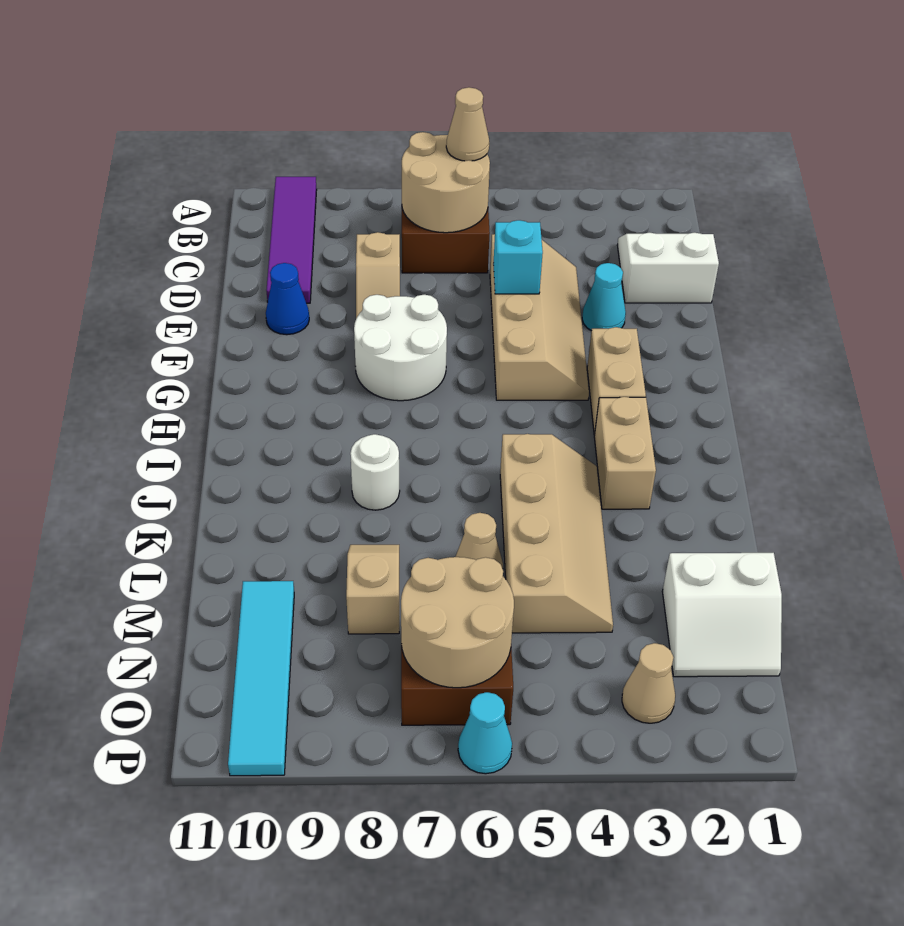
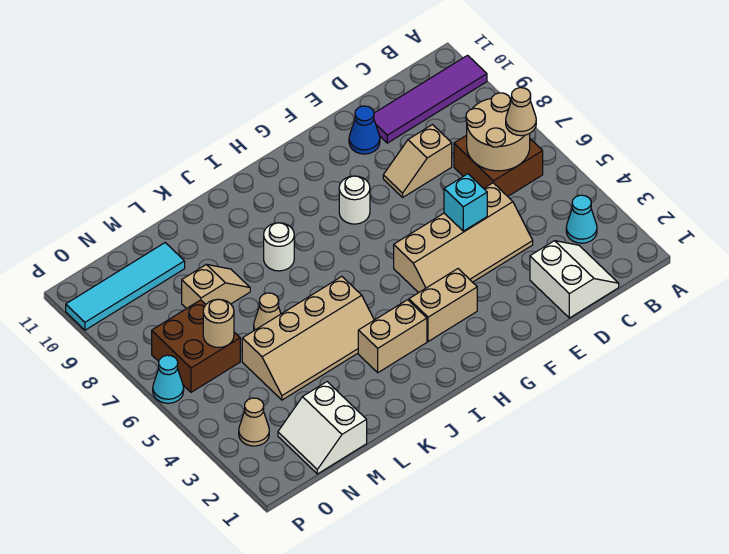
cyan 1x1 cone [582,263,626,331] -> cyan 1x1 cone moved to [566,195,597,243]
white 2x2 round brick [354,295,447,401] -> white 1x1 round brick [339,176,370,224]
tan 2x2 round brick [401,557,514,688] -> tan 1x1 round brick [203,299,234,348]

